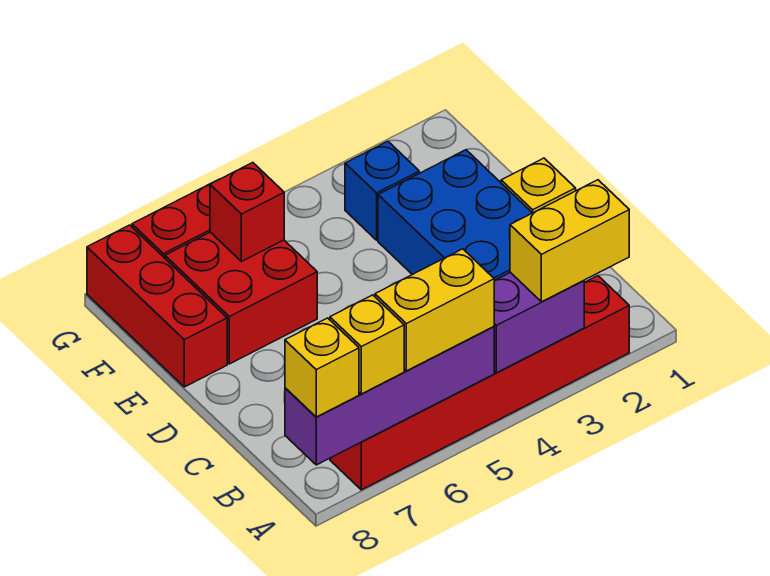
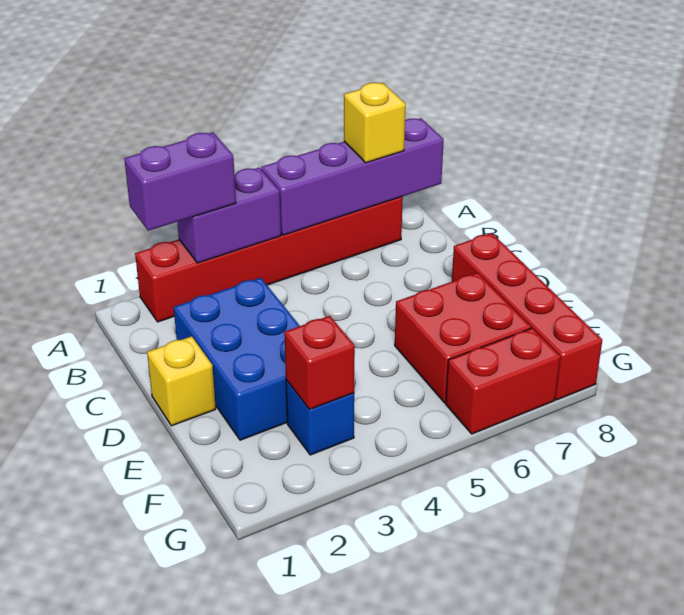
yellow 1x2 brick [510,180,629,302] -> purple 1x2 brick [124,132,236,231]
yellow 1x2 brick [375,249,494,371] -> none
yellow 1x1 brick [285,318,359,417] -> none
red 1x3 brick [87,225,227,387] -> red 1x4 brick [452,233,602,400]
red 1x1 brick [210,163,284,261] -> red 1x1 brick moved to [284,316,355,409]

